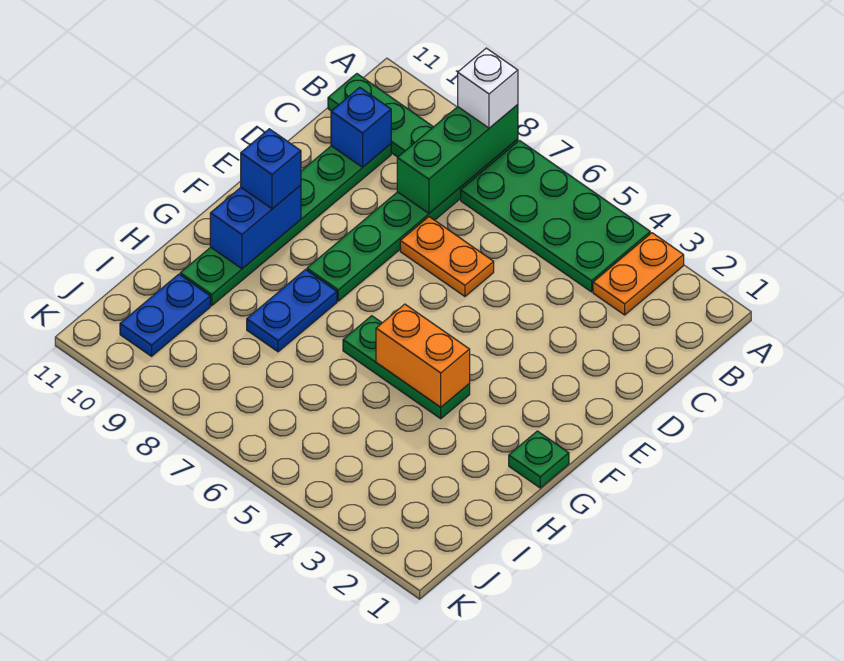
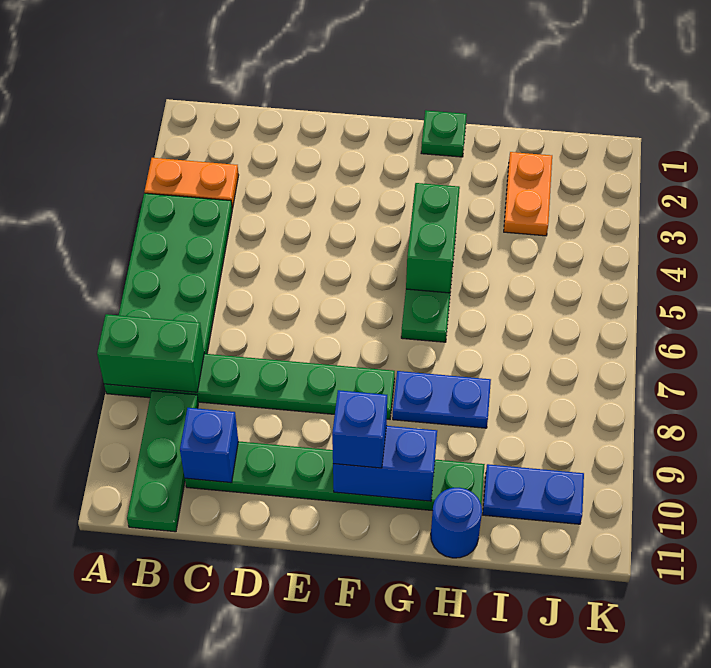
green 1x3 brick [397,105,518,213] -> green 1x2 brick [97,314,204,392]
white 1x1 brick [458,48,518,128] -> none
orange 1x2 plate [400,217,494,296] -> orange 1x2 plate moved to [504,152,552,236]
orange 1x2 brick [376,304,470,407] -> green 1x2 brick [406,183,460,293]
none -> blue 1x1 round brick [431,488,482,558]

